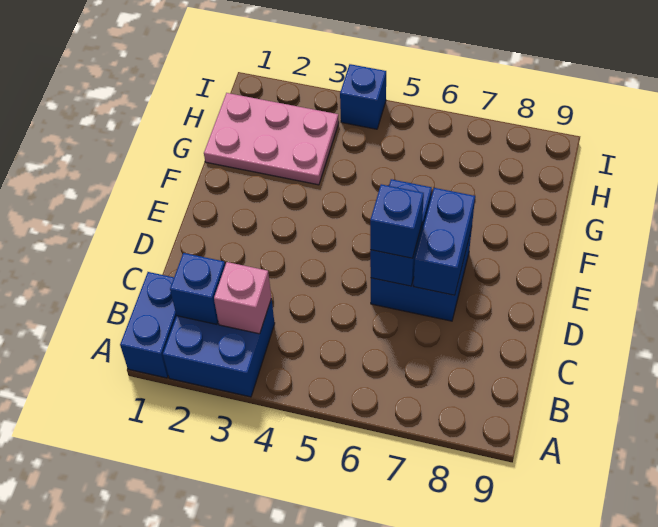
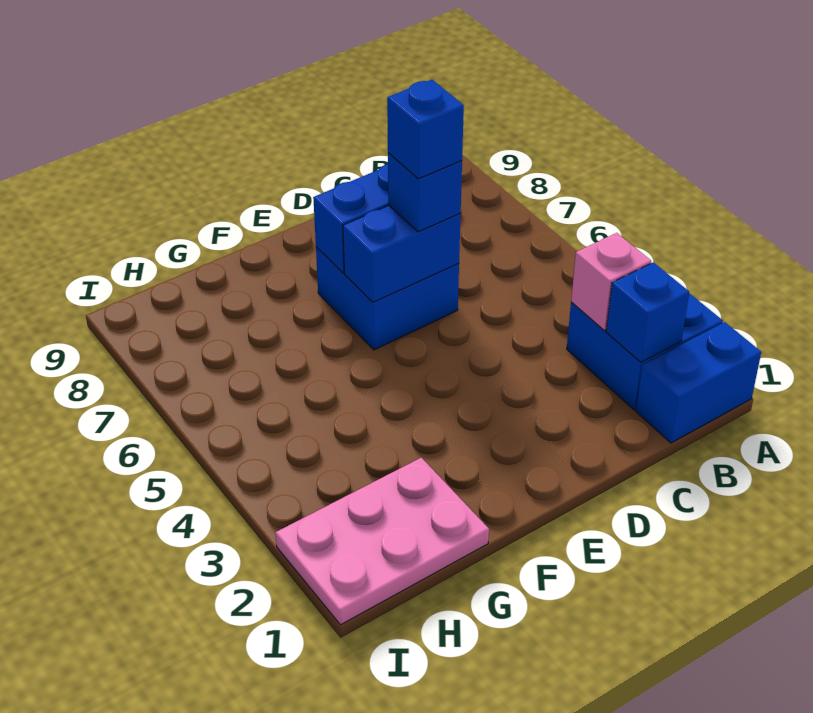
pink 2x3 plate [204,93,339,185] -> pink 2x3 plate turned to [275,458,489,625]
blue 1x1 brick [340,64,386,129] -> blue 1x1 brick moved to [387,80,464,179]

